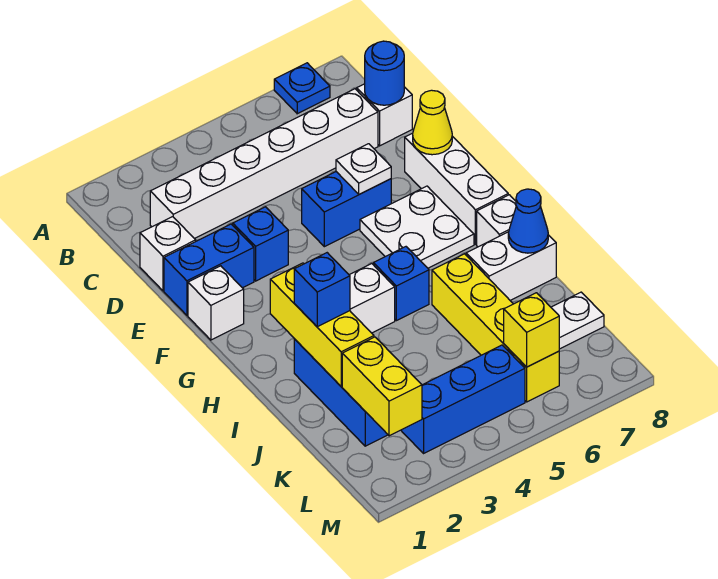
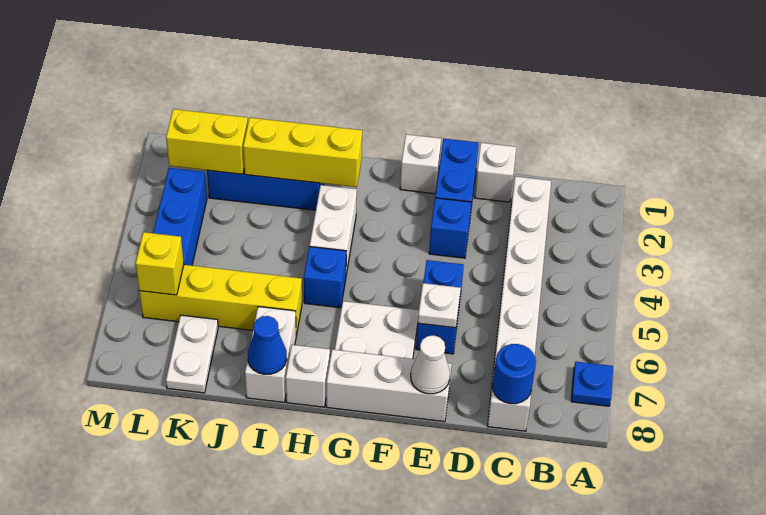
yellow 1x1 cone [413,90,452,155] -> white 1x1 cone [411,335,450,394]
blue 1x1 brick [294,253,350,327] -> none

